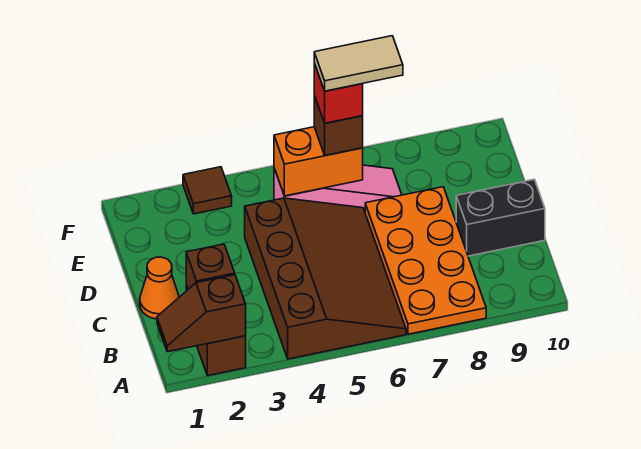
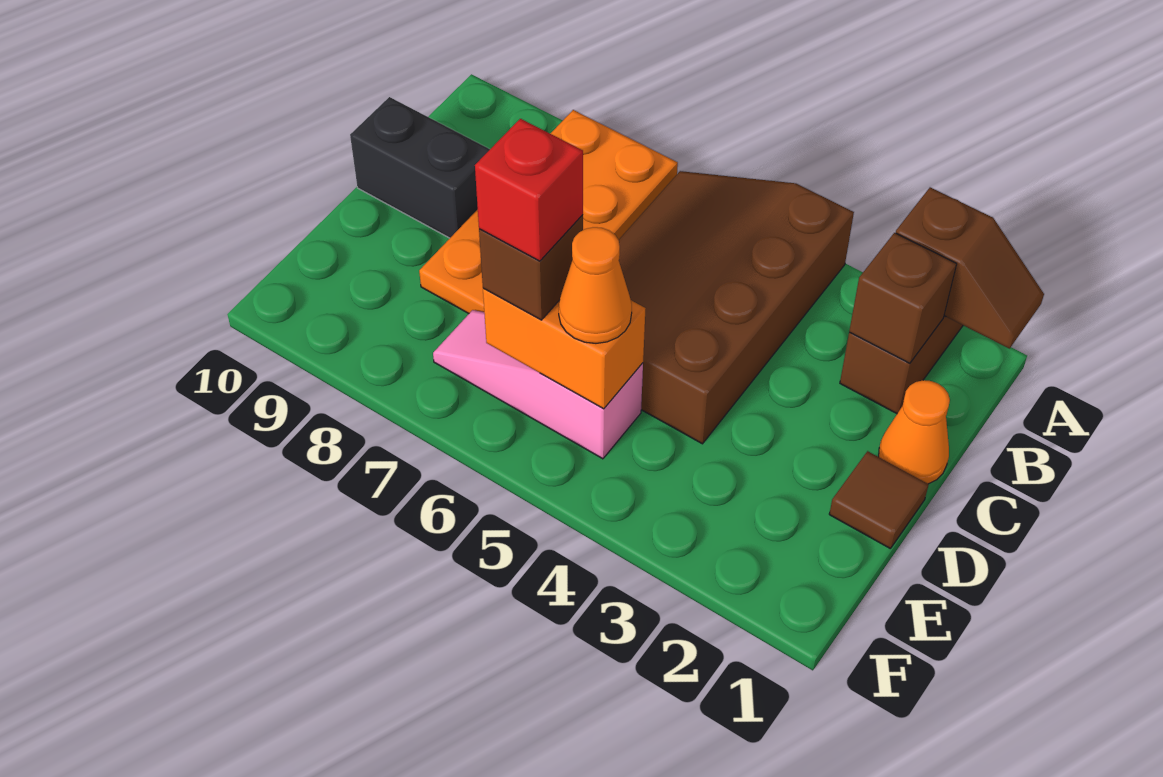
none -> orange 1x1 cone [559,227,632,343]
tan 1x2 tile [314,36,403,91] -> none
brown 1x1 tile [183,167,232,214] -> brown 1x1 tile moved to [829,451,929,549]

